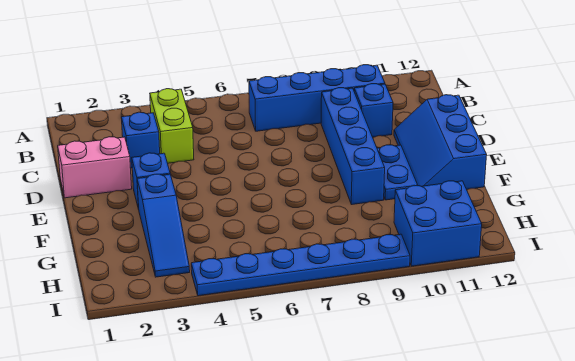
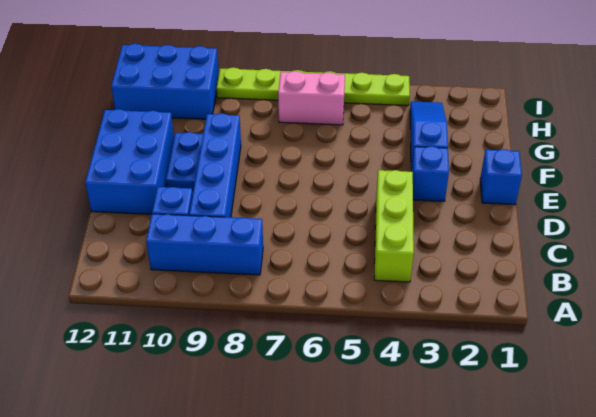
lime 1x2 brick [150,89,194,163] -> lime 1x3 brick [374,170,414,282]
blue 1x4 brick [249,65,385,131] -> blue 1x3 brick [146,214,263,275]
blue 1x1 brick [121,112,160,168] -> blue 1x1 brick moved to [480,149,522,205]
pink 1x2 brick [58,137,132,198] -> pink 1x2 brick moved to [278,71,345,125]
blue 2x3 slope [394,95,487,189] -> blue 2x3 brick [85,109,174,214]
blue 2x2 brick [394,181,482,266] -> blue 2x3 brick [111,44,219,119]
blue 1x6 plate [191,234,410,296] -> lime 1x6 plate [216,68,410,106]

